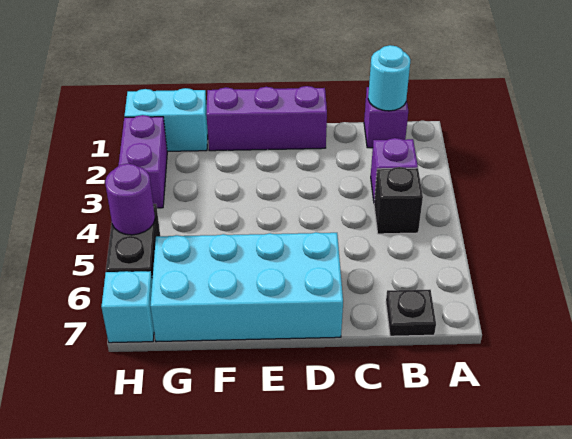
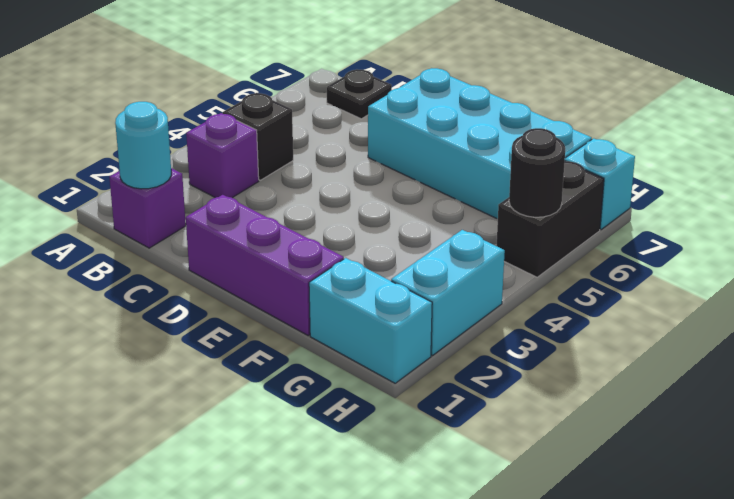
purple 1x2 brick [118,115,167,208] -> cyan 1x2 brick [391,230,505,355]
purple 1x1 round brick [105,164,155,235] -> black 1x1 round brick [509,128,565,217]

